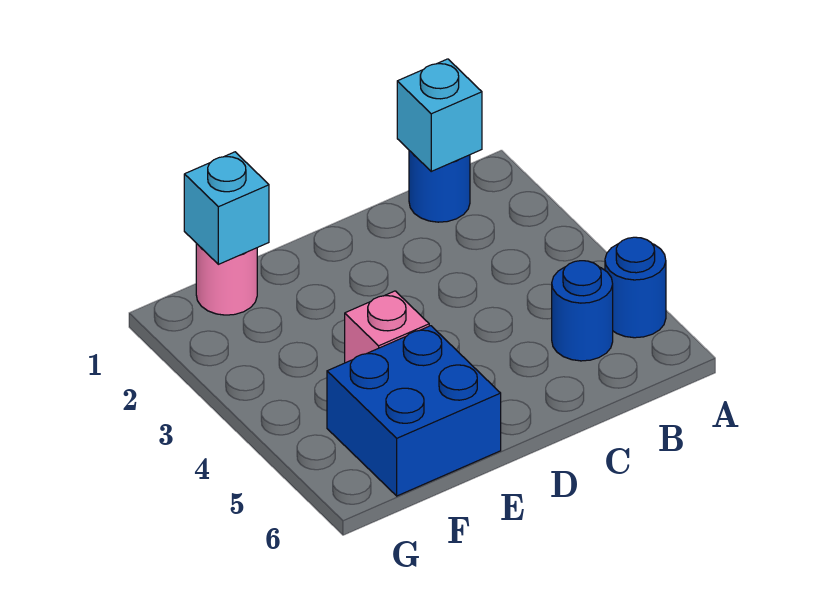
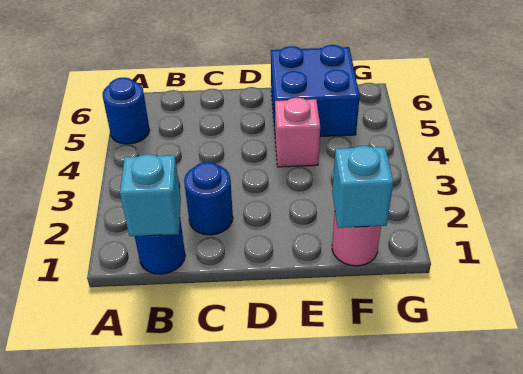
blue 1x1 round brick [552,261,613,361] -> blue 1x1 round brick moved to [184,162,233,235]

